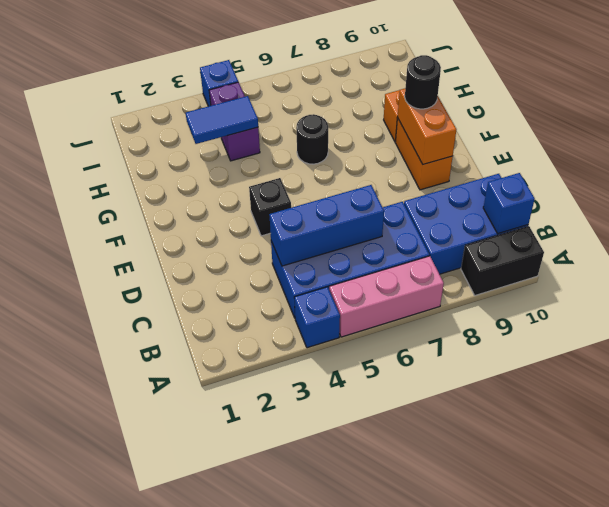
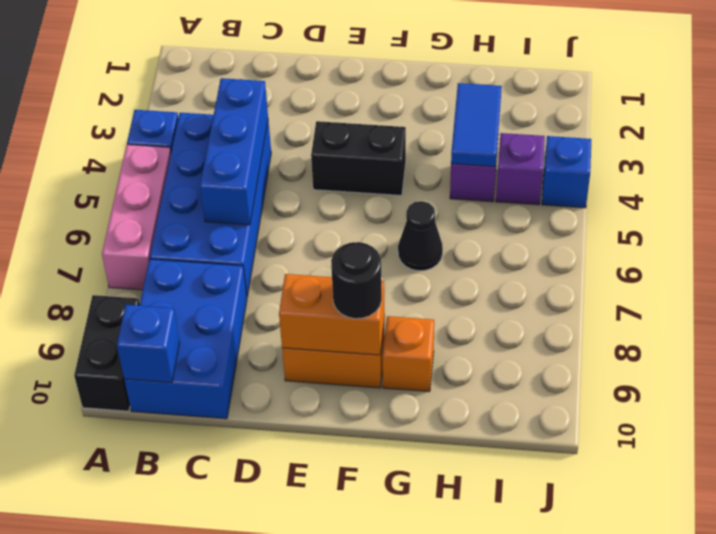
black 1x1 brick [249,178,291,236] -> black 1x2 brick [311,121,406,196]
black 1x1 round brick [296,114,328,164] -> black 1x1 cone [398,201,443,271]

